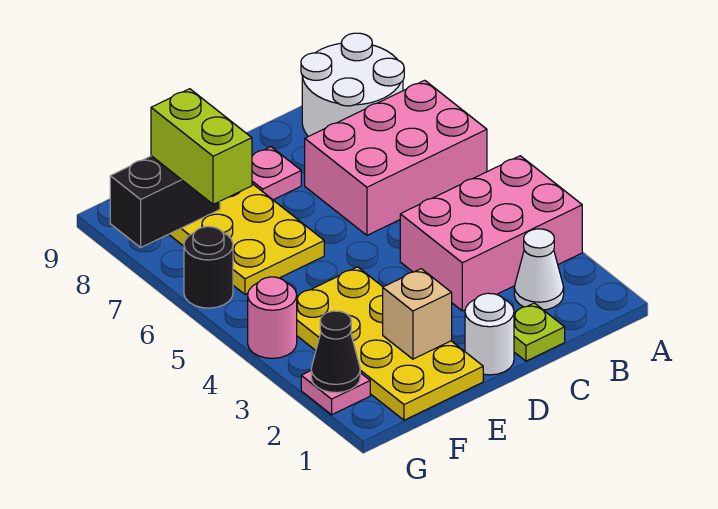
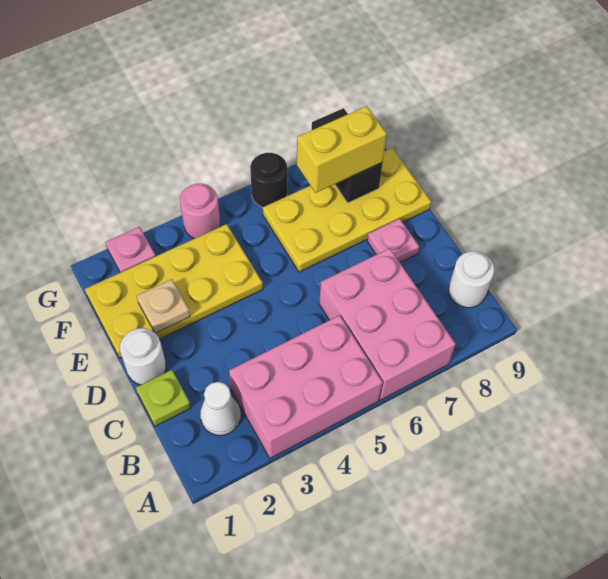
pink 2x3 brick [400,156,582,311] -> pink 2x3 brick turned to [229,315,383,458]
white 2x2 round brick [301,33,404,137] -> white 1x1 round brick [448,251,494,308]
tan 1x1 brick [383,269,452,359] -> tan 1x1 plate [137,279,190,333]
lime 1x2 brick [151,89,252,204] -> yellow 1x2 brick [297,106,387,193]
black 1x1 cone [311,311,360,393] -> none

